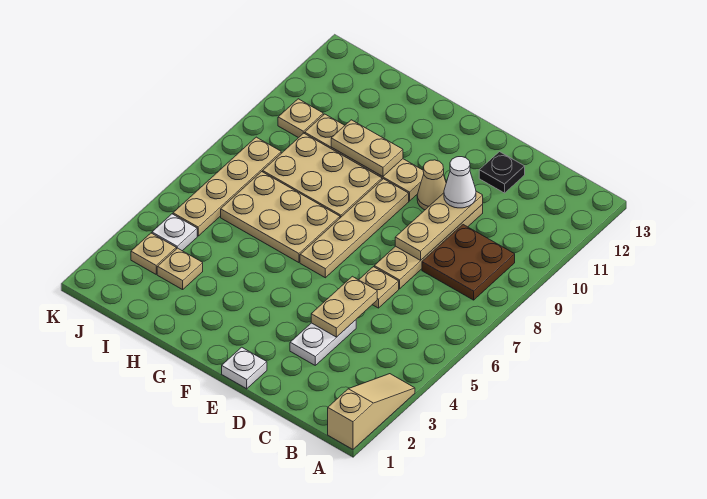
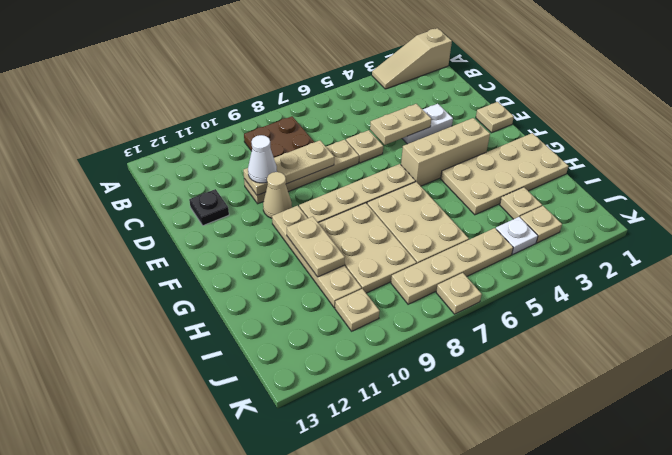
white 1x1 plate [222,347,267,389] -> tan 1x1 plate [476,102,514,133]
none -> tan 1x3 brick [401,118,490,186]
none -> tan 2x4 plate [441,133,568,215]
none -> tan 1x1 plate [436,273,482,314]

